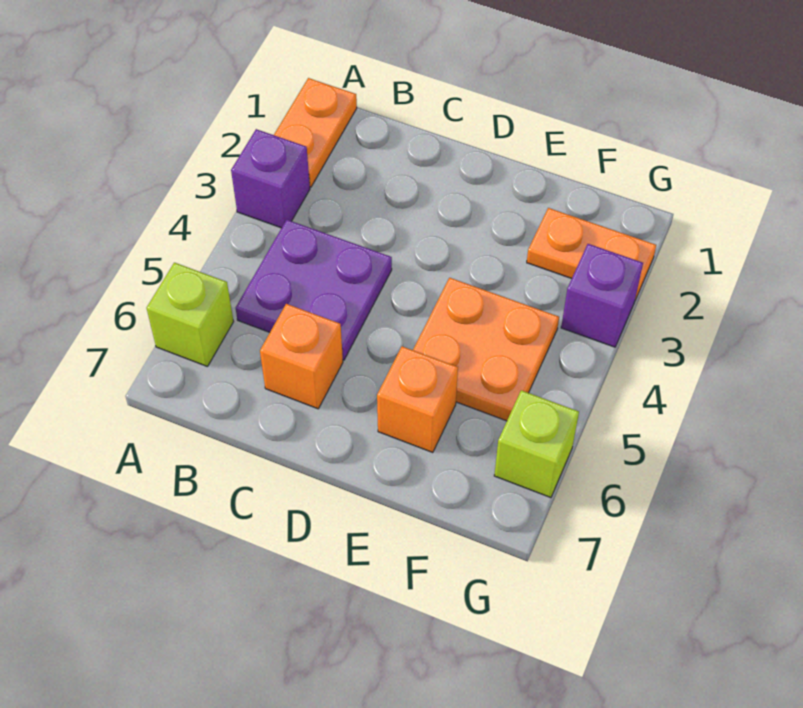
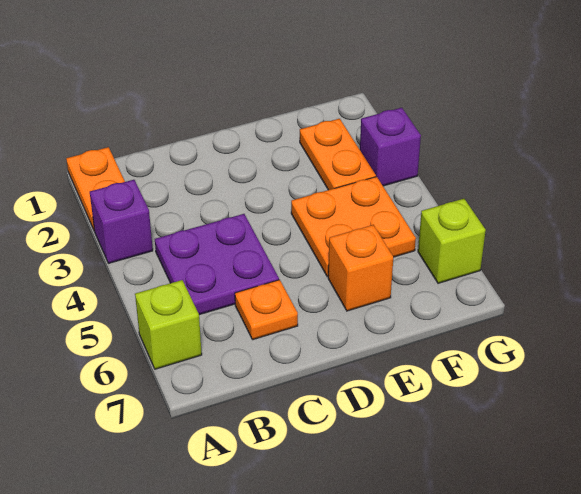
orange 1x1 brick [260,304,343,409] -> orange 1x1 plate [235,280,298,340]
orange 1x2 plate [527,208,656,300] -> orange 1x2 plate turned to [300,119,376,190]

